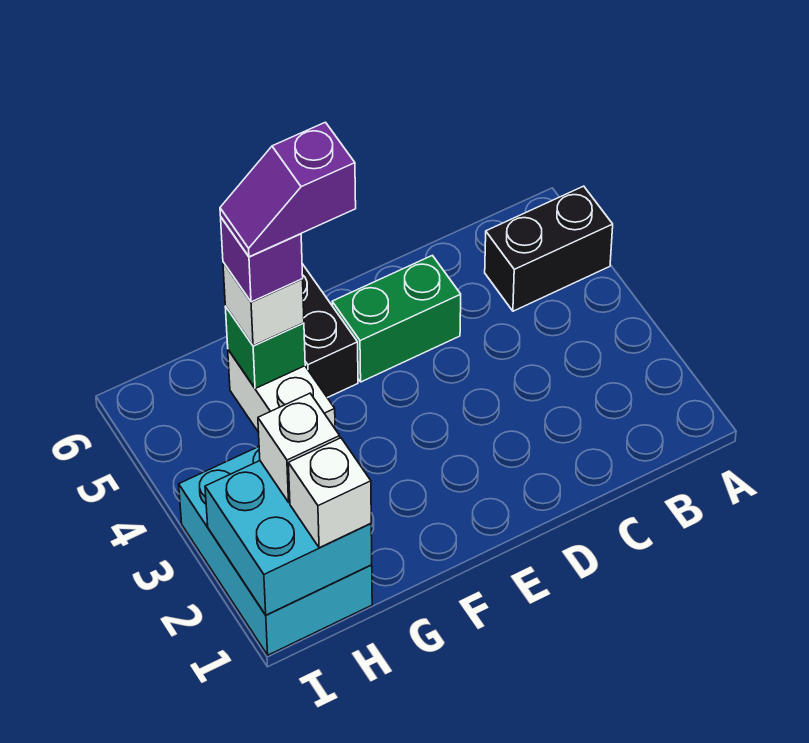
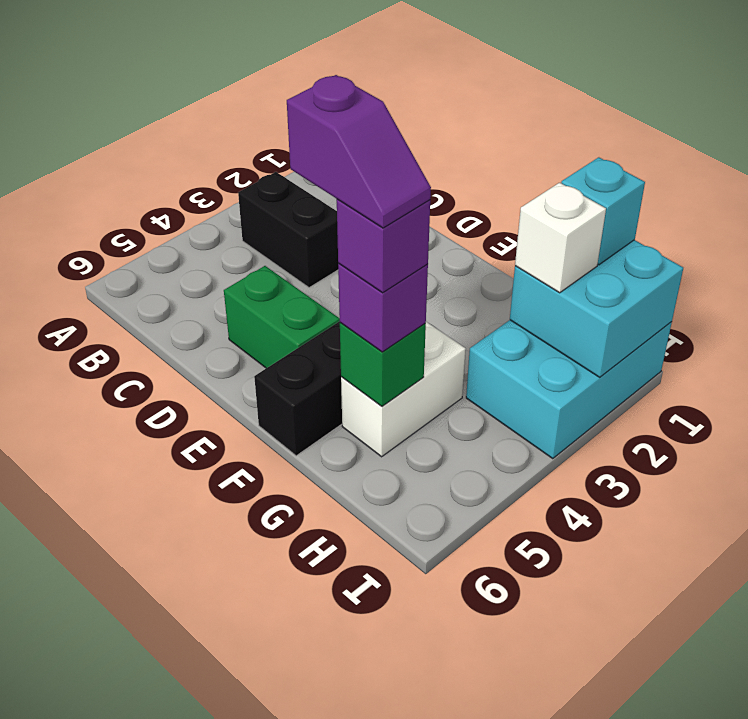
black 1x2 brick [485,186,613,311] -> black 1x2 brick moved to [238,172,338,288]
white 1x1 brick [223,262,304,346] -> purple 1x1 brick [338,263,428,352]
white 1x1 brick [288,438,371,548] -> cyan 1x1 brick [561,157,645,265]

